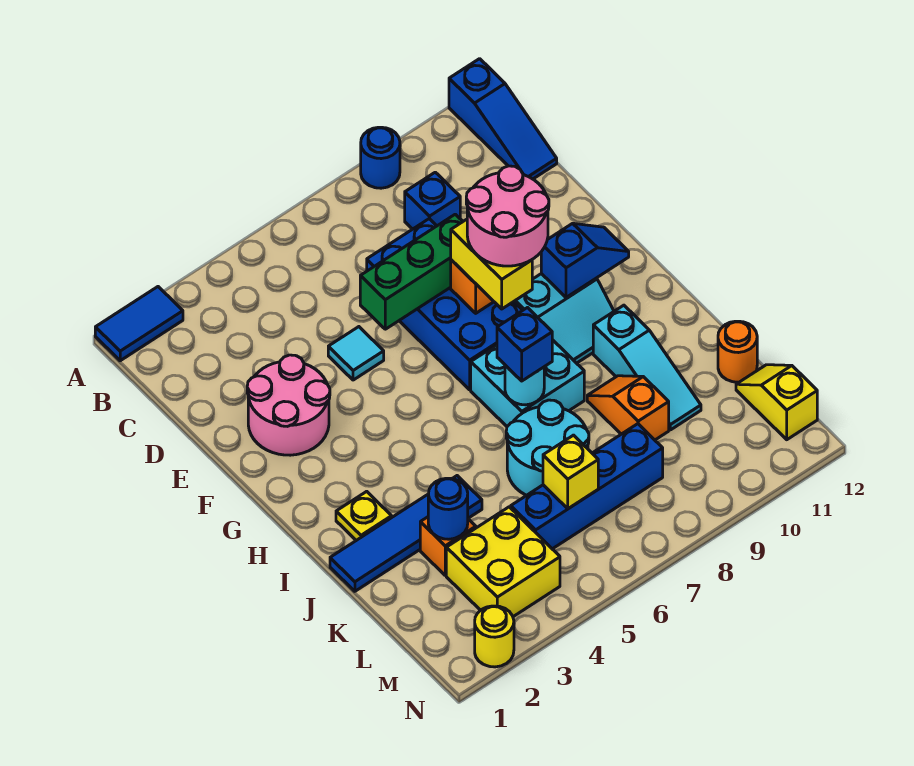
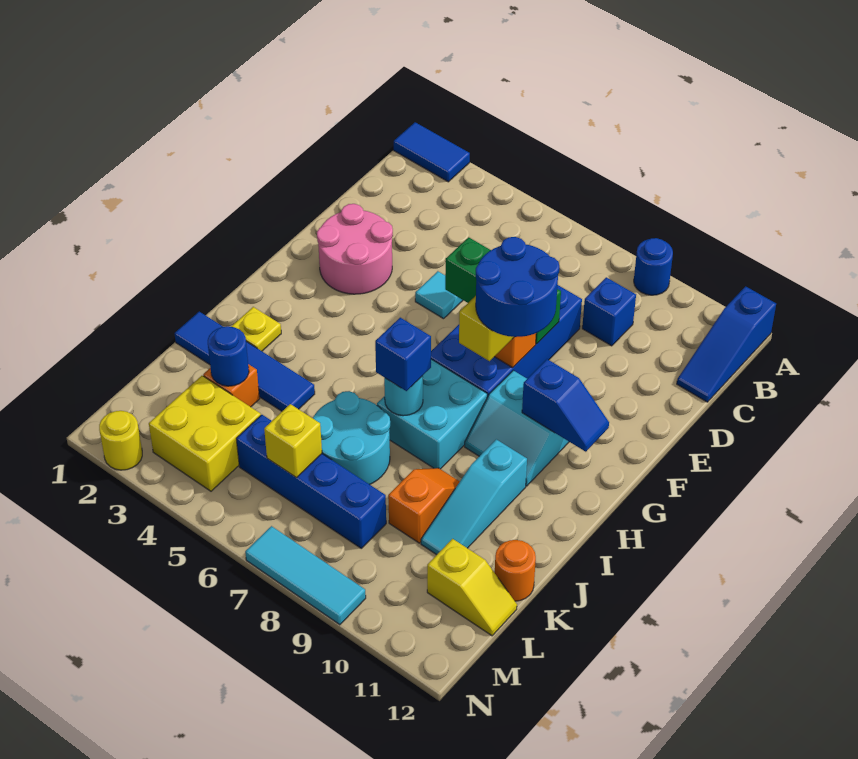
pink 2x2 round brick [466,166,549,266] -> blue 2x2 round brick [476,237,559,337]
yellow 1x2 slope [736,365,817,440] -> yellow 1x2 slope turned to [427,539,517,636]
none -> cyan 1x3 tile [245,526,366,625]

